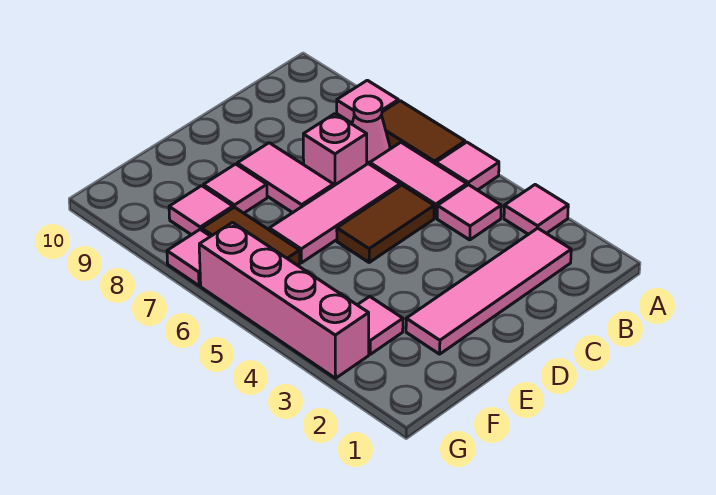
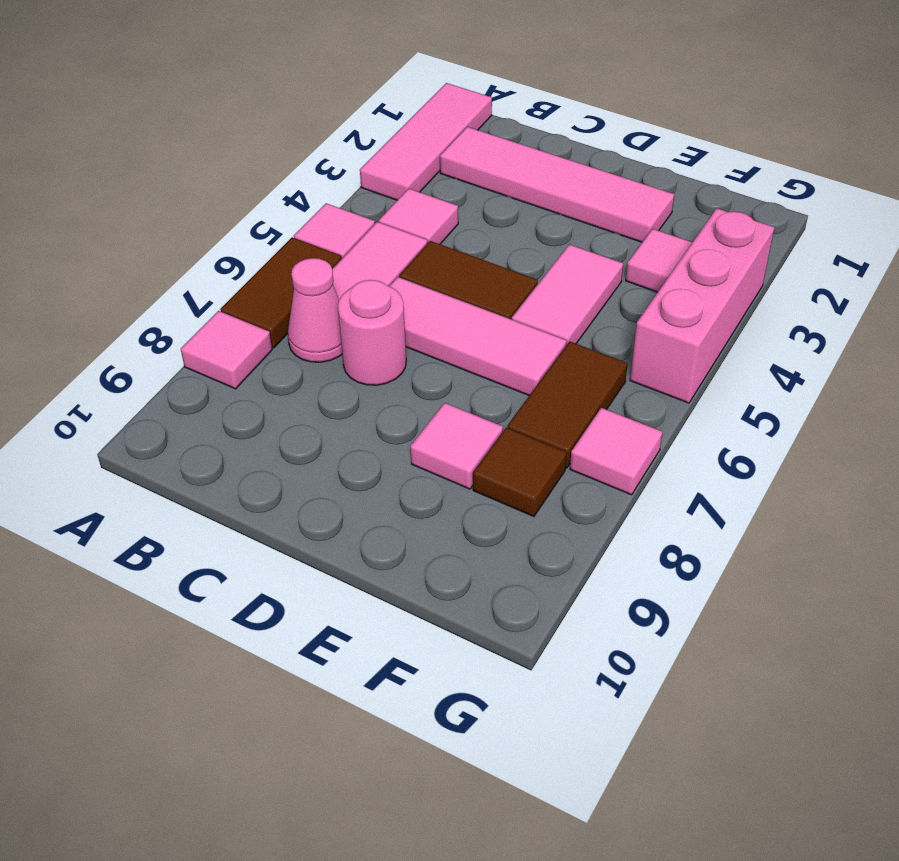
pink 1x1 tile [504,185,568,234] -> pink 1x3 tile [360,83,492,200]
pink 1x1 brick [303,114,367,185] -> pink 1x1 round brick [338,280,406,385]
pink 1x2 tile [237,143,334,213] -> pink 1x2 tile moved to [512,244,623,345]
pink 1x1 tile [169,186,233,235] -> brown 1x1 tile [473,428,567,517]
pink 1x4 brick [199,223,369,378] -> pink 1x3 brick [630,208,775,403]

